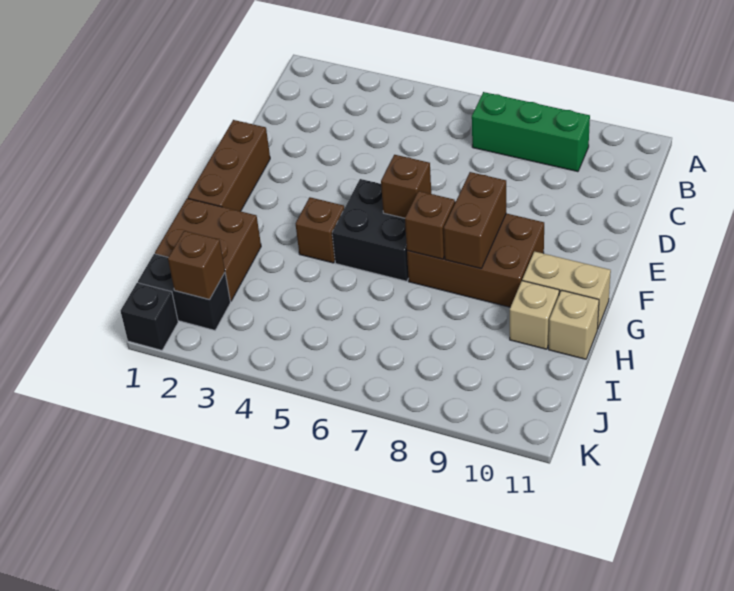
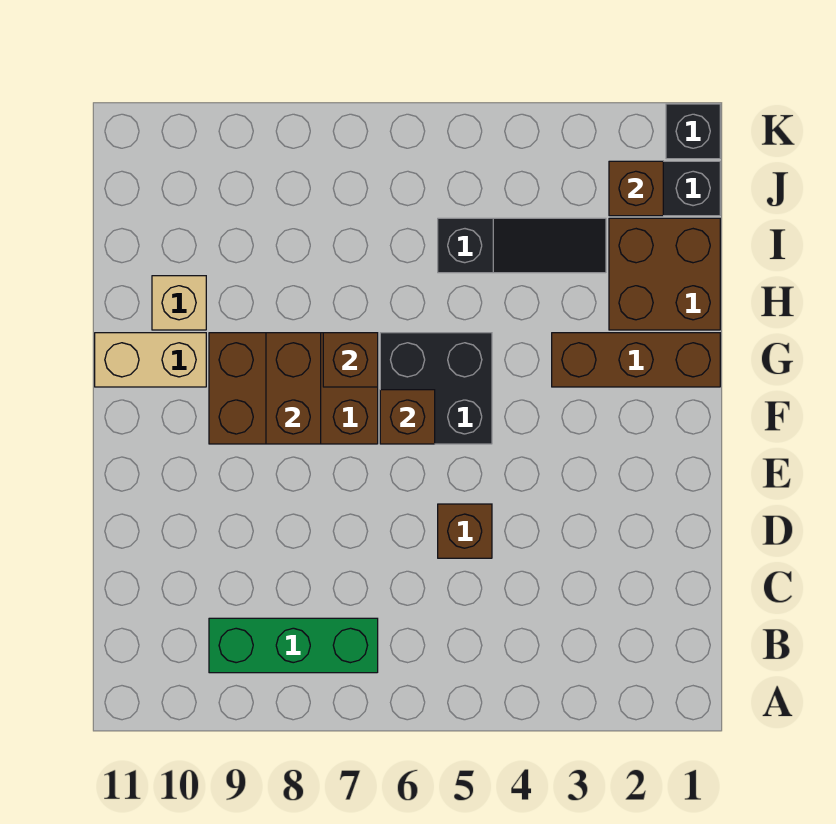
brown 1x3 brick [188,120,270,211] -> brown 1x3 brick turned to [552,333,720,387]
brown 1x1 brick [295,197,344,263] -> brown 1x1 brick moved to [438,504,492,558]
tan 1x1 brick [549,290,599,359] -> none
none -> black 1x3 slope [438,218,606,273]

